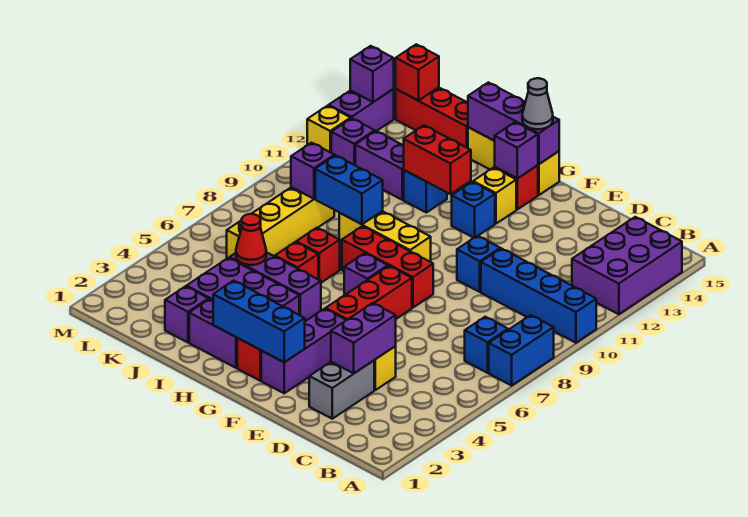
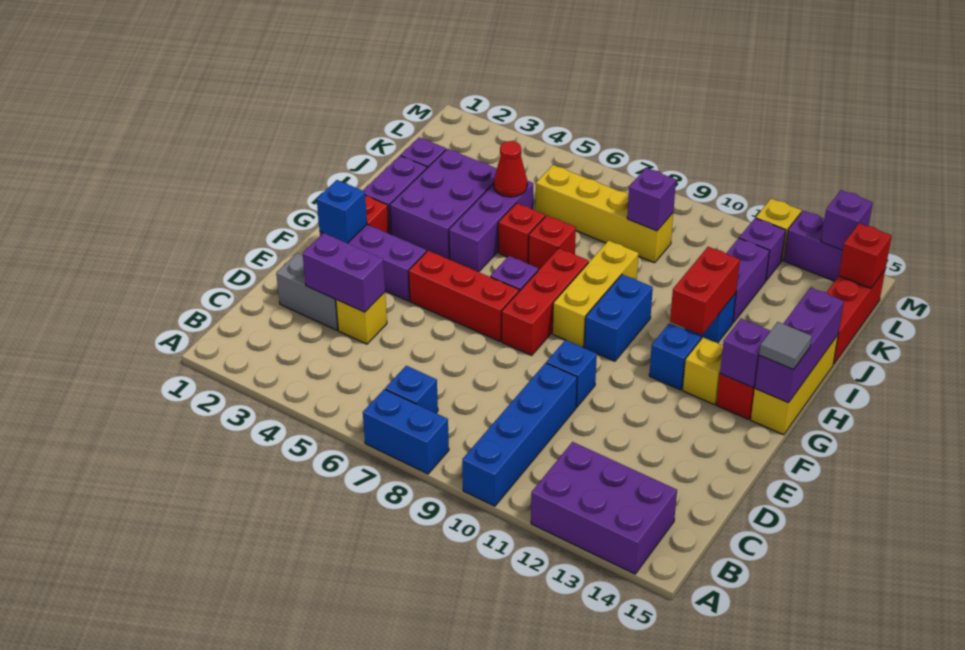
blue 1x3 brick [213,281,305,362] -> blue 1x1 brick [317,180,367,243]
grey 1x1 cone [522,78,553,129] -> grey 1x1 tile [759,322,812,370]
blue 1x2 brick [315,155,383,224] -> blue 1x2 brick moved to [584,274,653,361]

